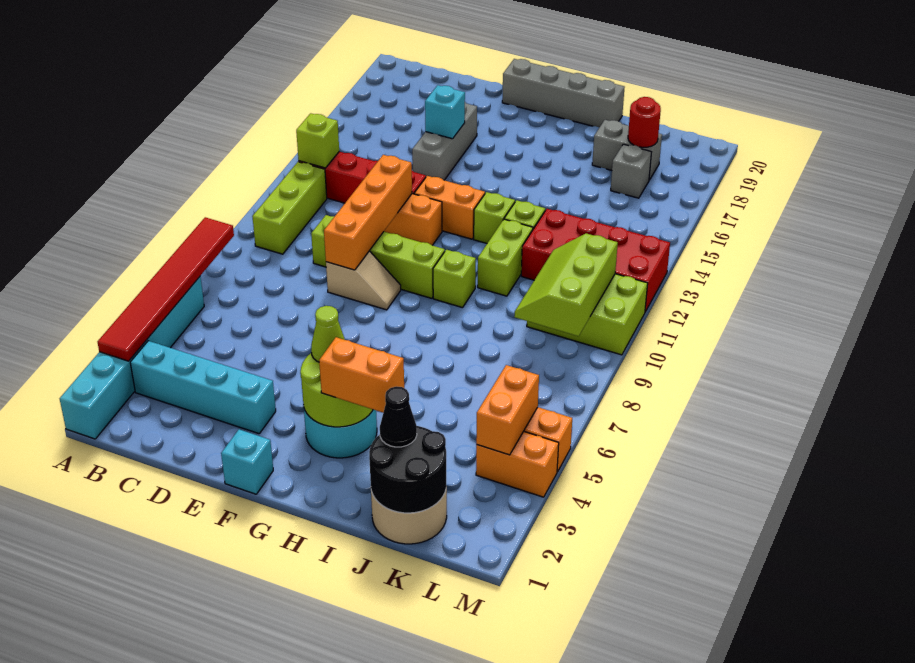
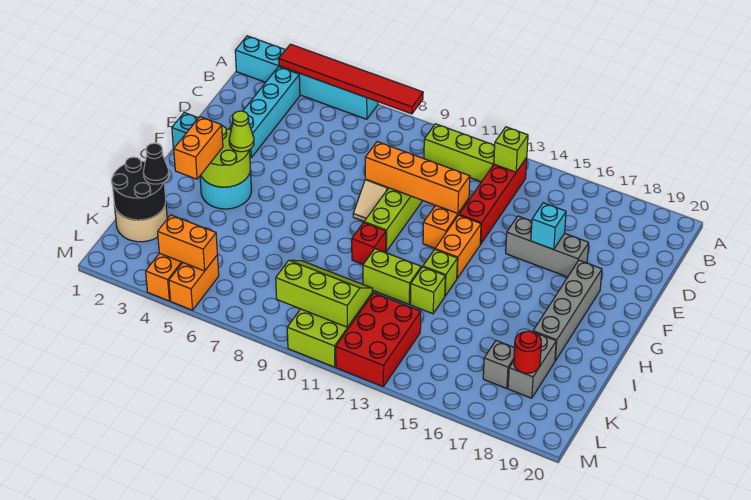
grey 1x4 brick [502,59,625,127] -> grey 1x4 brick moved to [533,260,602,361]
lime 1x1 brick [433,250,476,308] -> red 1x1 brick [352,222,386,264]
red 2x4 brick [521,209,670,312] -> red 2x3 brick [336,293,421,386]

